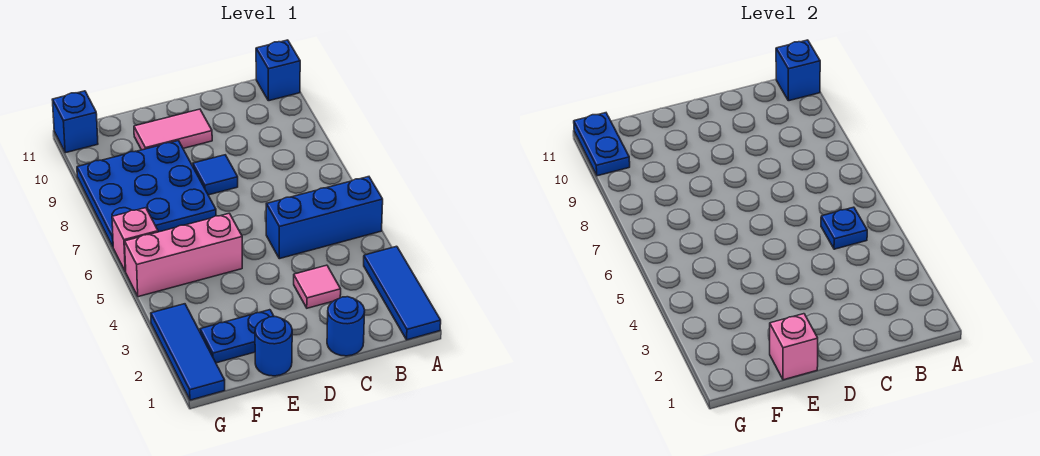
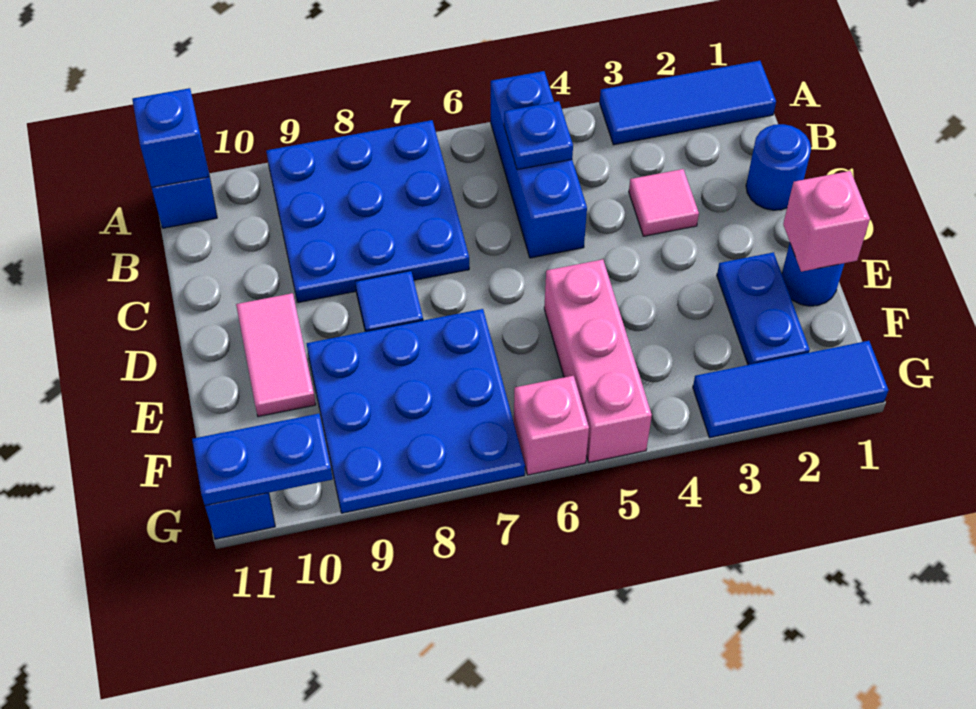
none -> blue 3x3 plate [266,120,469,303]

